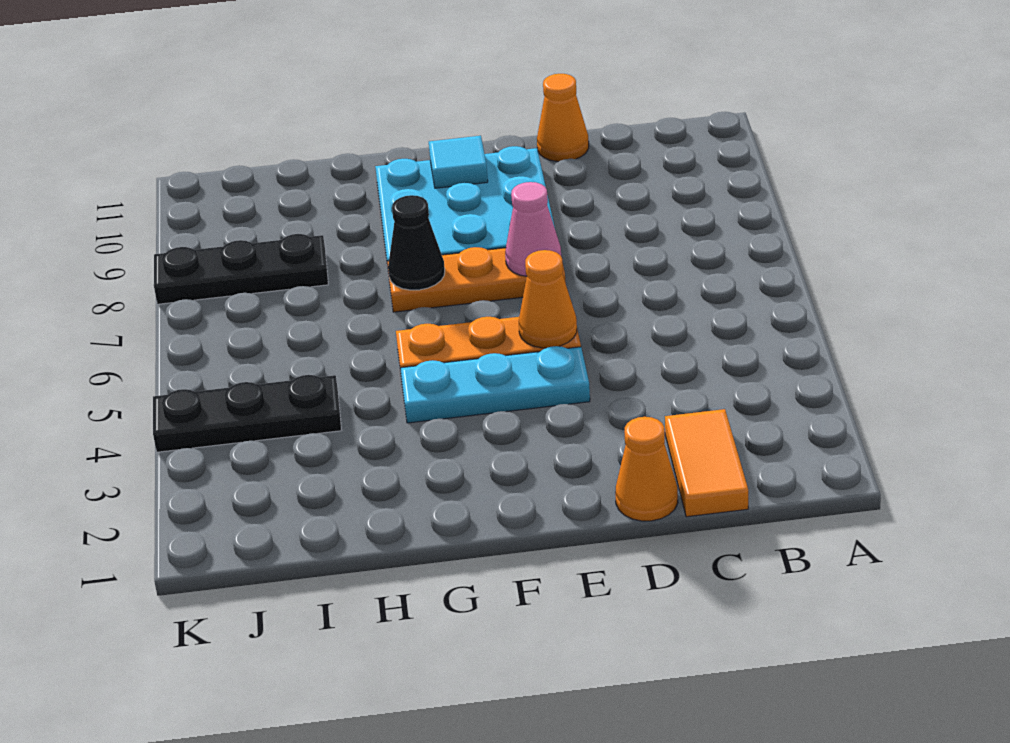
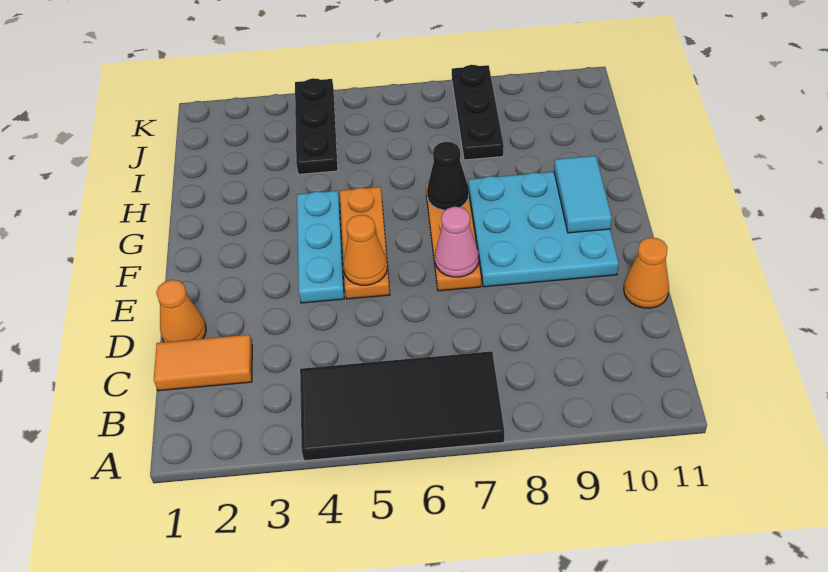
none -> black 2x4 tile [300,351,505,461]
cyan 1x1 tile [429,136,488,188] -> cyan 1x2 tile [554,156,612,233]

